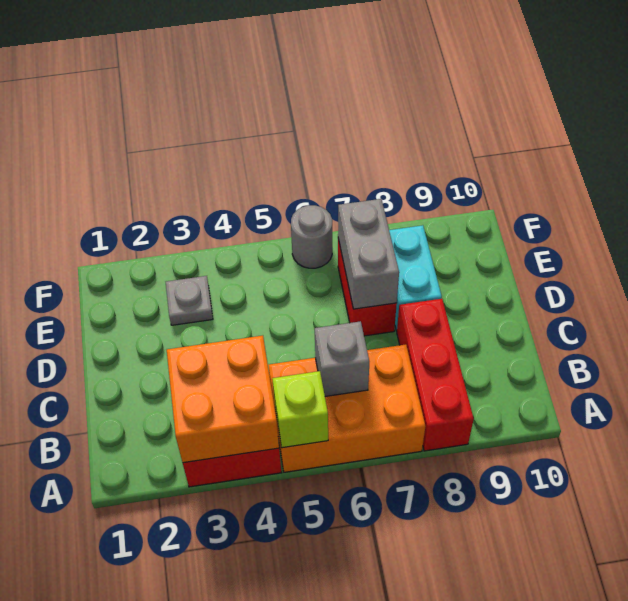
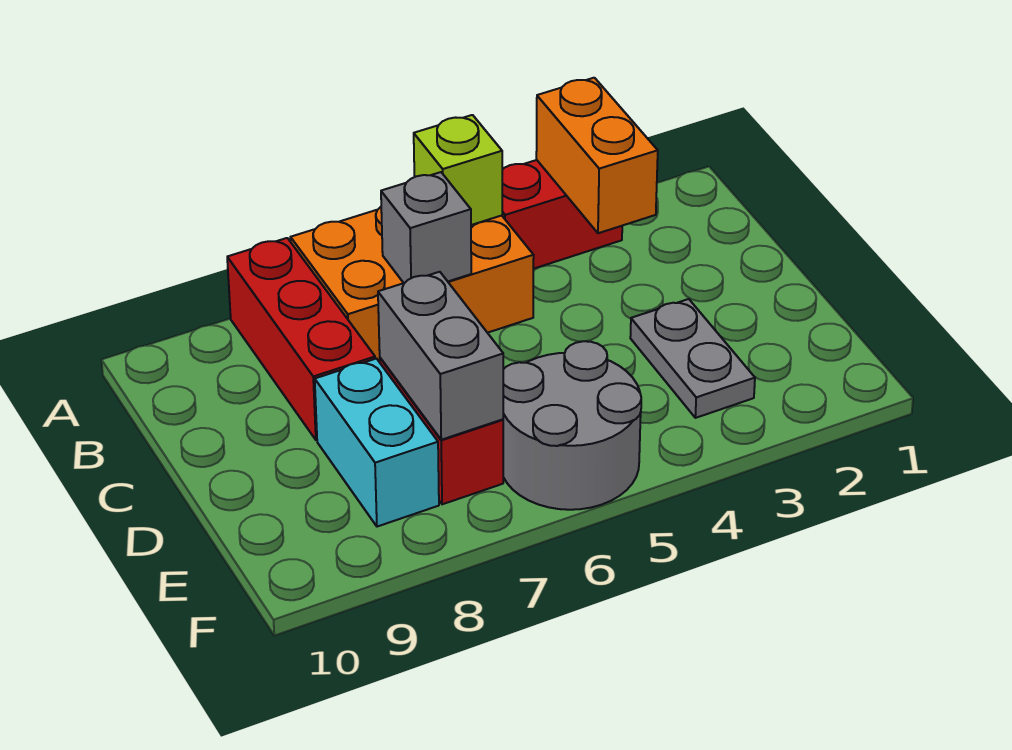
orange 2x2 brick [167,336,279,463] -> orange 1x2 brick [536,78,658,233]
grey 1x1 plate [166,276,213,325] -> grey 1x2 plate [630,299,755,418]
grey 1x1 round brick [291,205,332,268] -> grey 2x2 round brick [503,341,641,510]

